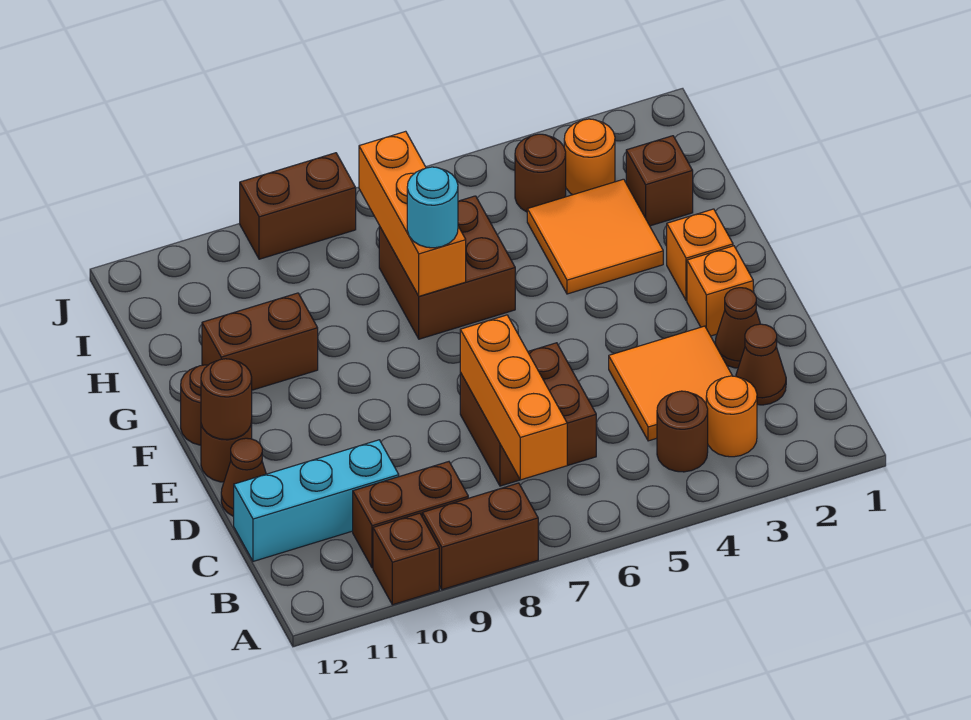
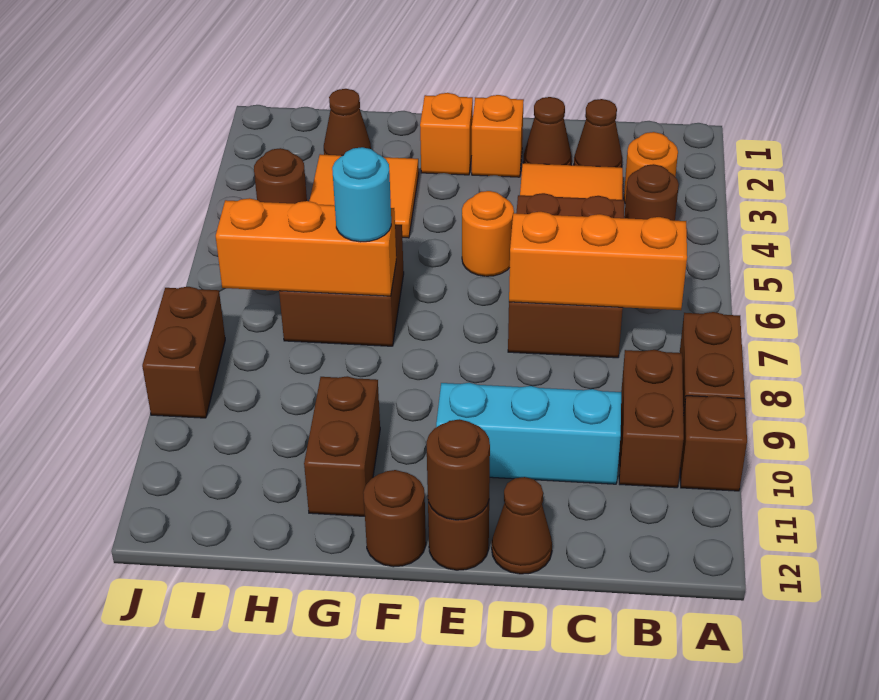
brown 2x2 brick [460,343,596,486] -> brown 2x3 brick [508,193,624,358]
cyan 1x3 brick [234,440,399,561] -> cyan 1x3 brick turned to [436,383,621,484]
brown 1x1 brick [626,136,693,226] -> brown 1x1 cone [324,89,371,155]
orange 1x1 round brick [564,119,615,195] -> orange 1x1 round brick moved to [462,191,514,276]

